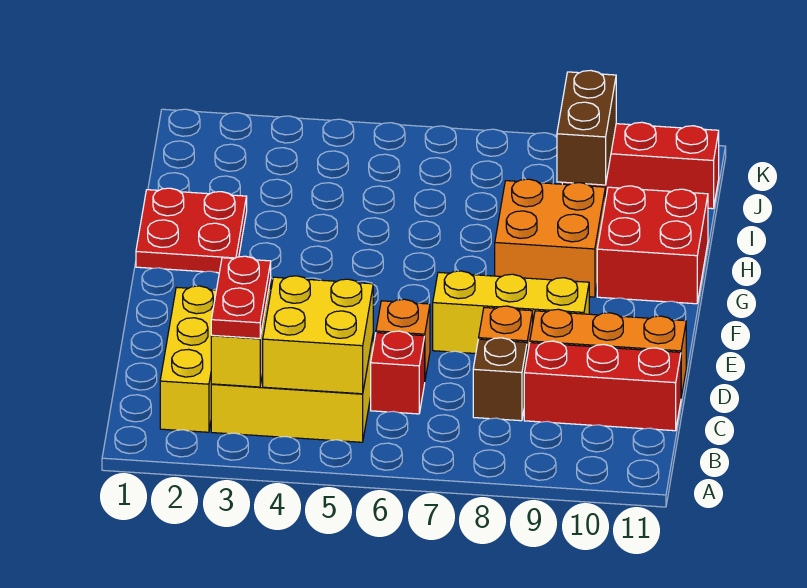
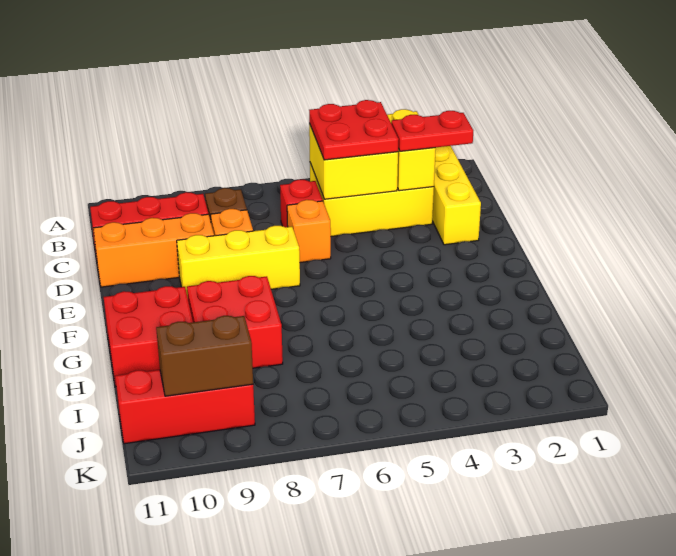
red 1x2 plate [211,256,271,338] -> red 1x2 plate turned to [391,111,473,151]
red 2x2 plate [136,188,247,273] -> red 2x2 plate moved to [309,100,399,160]
orange 2x2 brick [495,179,605,297] -> red 2x2 brick [187,276,283,368]
brown 1x2 brick [557,70,616,185] -> brown 1x2 brick turned to [156,316,253,396]

